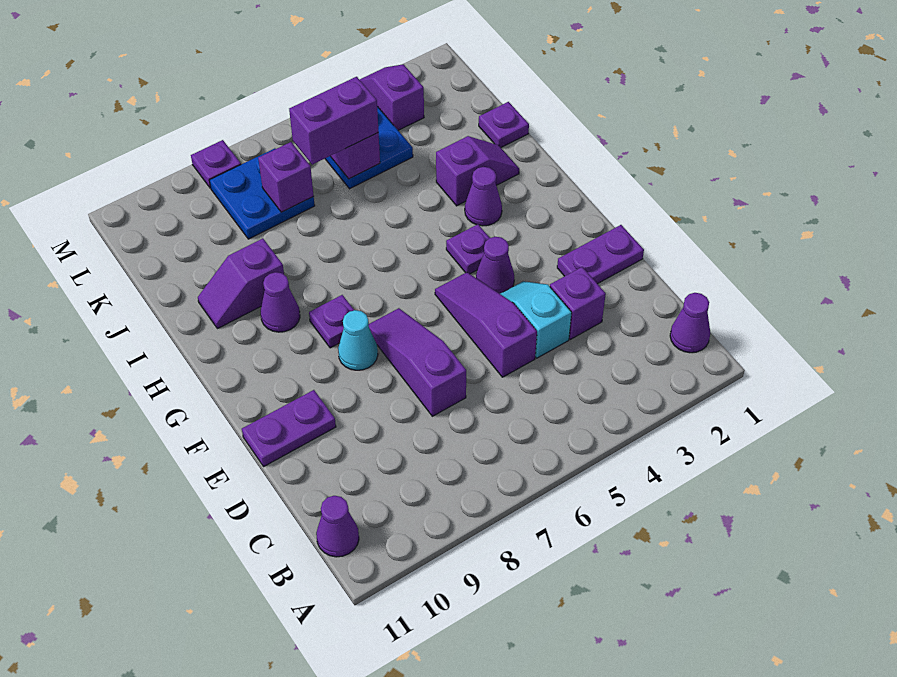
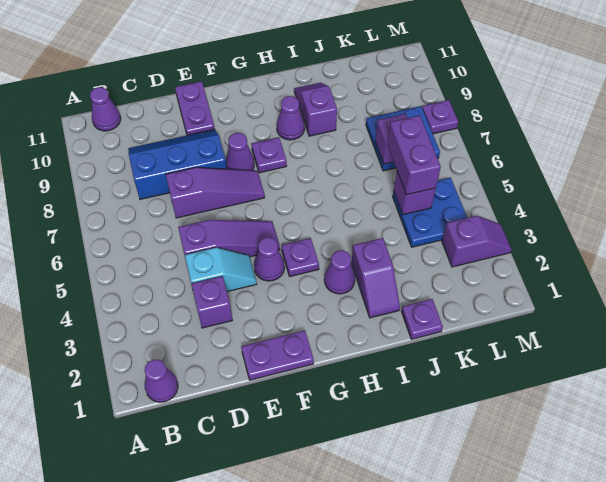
none -> blue 2x3 slope [128,129,227,199]
purple 1x2 plate [557,225,644,284] -> purple 1x2 plate turned to [241,331,314,380]
cyan 1x1 cone [338,310,378,370] -> purple 1x1 cone [226,133,254,170]

